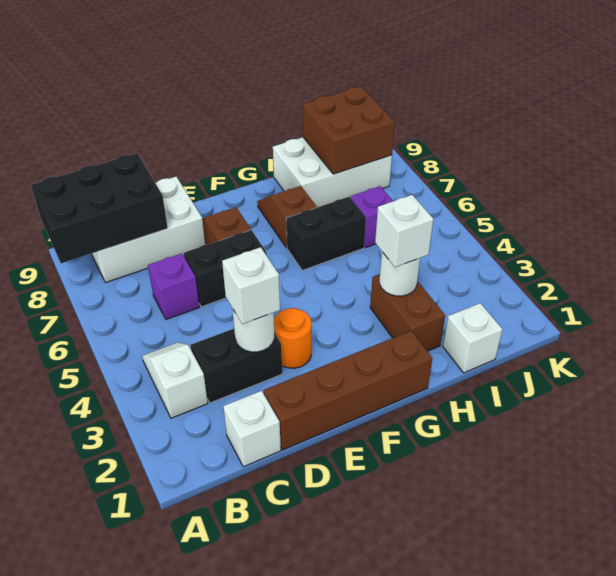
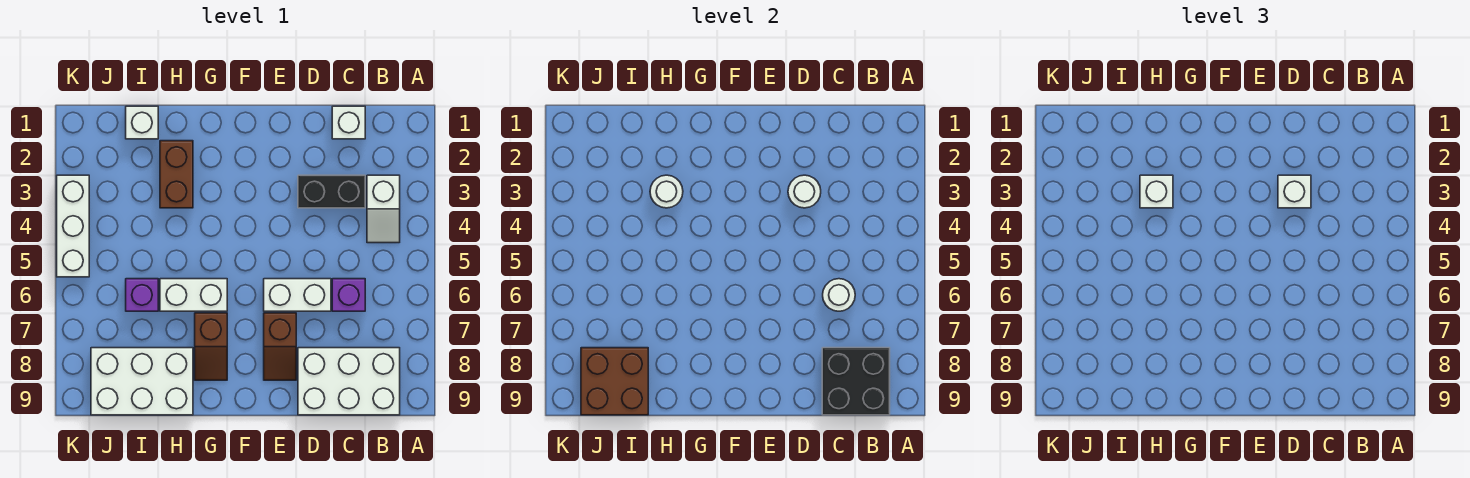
black 2x3 brick [31,153,168,263] -> black 2x2 brick [822,348,890,415]
none -> white 1x1 round brick [823,279,855,311]
brown 1x4 brick [264,331,432,450] -> none
black 1x2 brick [184,230,266,307] -> white 1x2 brick [264,279,331,311]
orange 1x1 round brick [274,308,311,368] -> none
black 1x2 brick [286,197,366,270] -> white 1x2 brick [160,279,227,311]
none -> white 1x3 brick [57,175,89,277]

